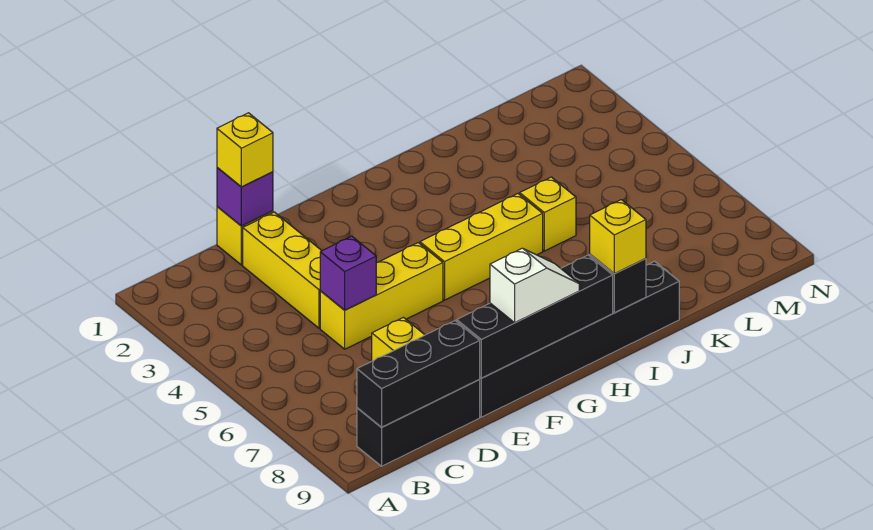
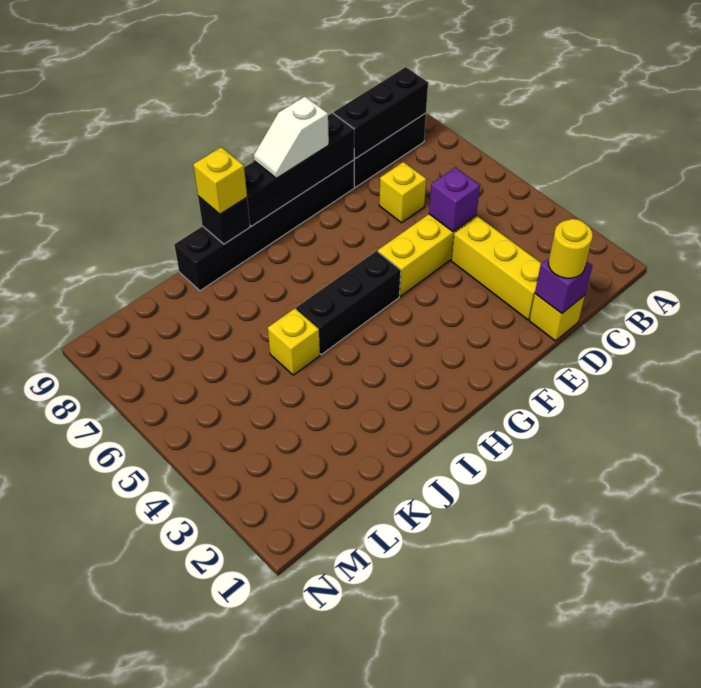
yellow 1x1 brick [217,113,273,187] -> yellow 1x1 round brick [548,219,593,278]
yellow 1x3 brick [420,194,543,300] -> black 1x3 brick [296,251,401,355]

